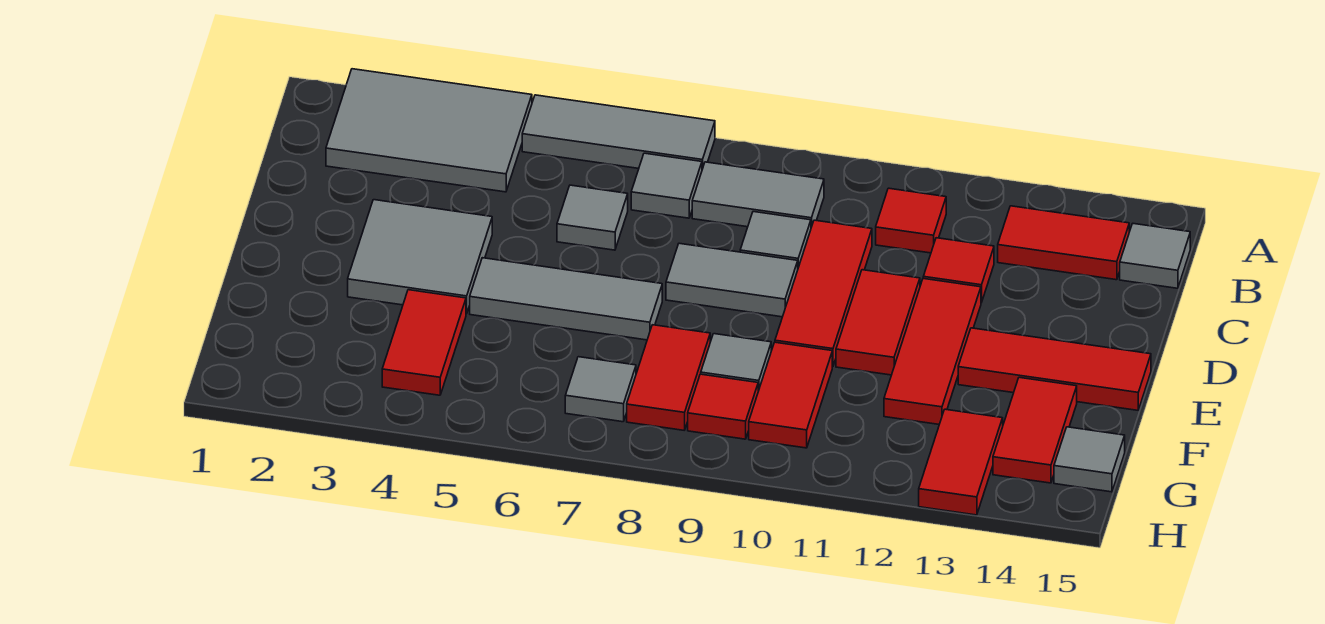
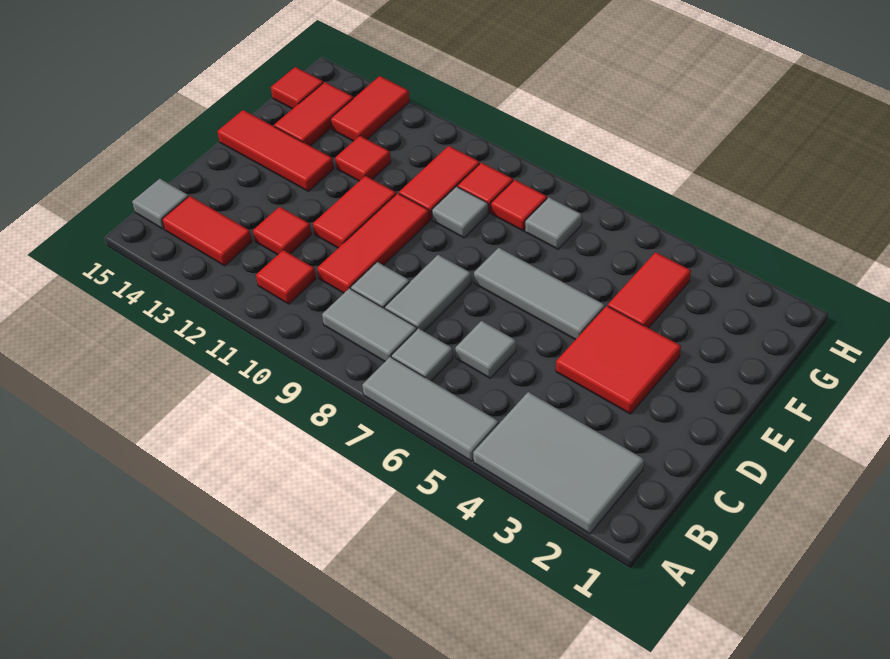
grey 2x2 tile [348,200,492,314] -> red 2x2 tile [556,306,681,414]
grey 1x2 tile [666,243,798,317] -> grey 1x2 tile turned to [385,255,471,331]
red 1x3 tile [884,279,981,424] -> red 1x1 tile [335,136,391,181]
red 1x2 tile [627,325,710,430] -> red 1x1 tile [491,180,547,231]
grey 1x1 tile [1054,427,1125,492] -> red 1x1 tile [271,67,323,109]

